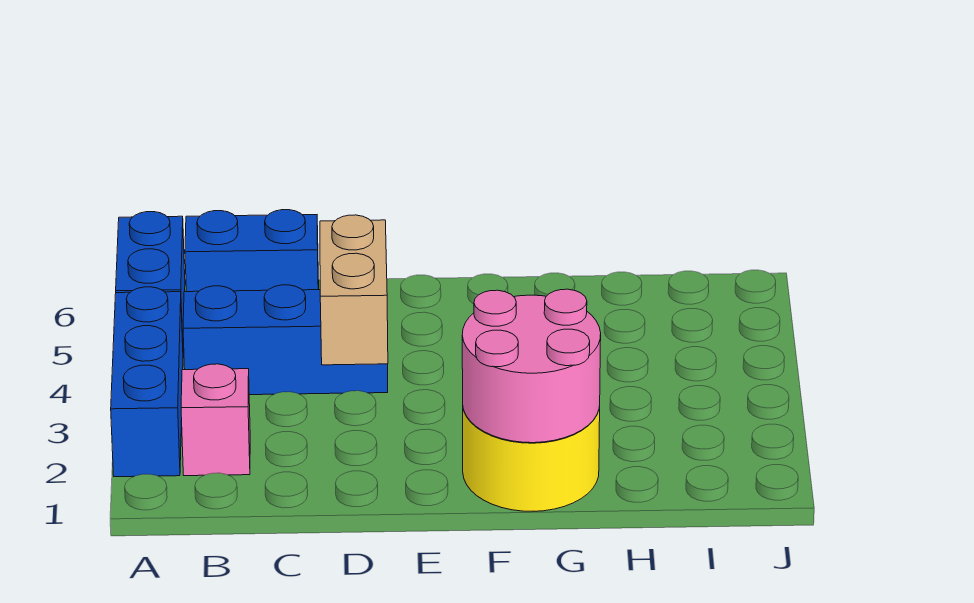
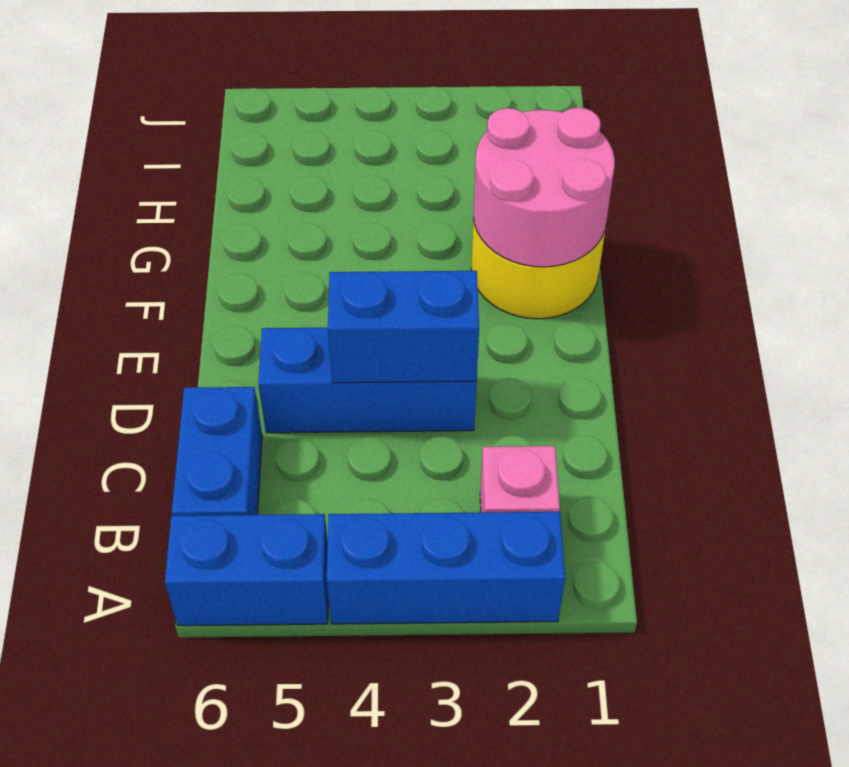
blue 1x3 brick [183,285,388,395] -> blue 1x3 brick turned to [258,328,477,433]
tan 1x2 brick [320,215,388,365] -> blue 1x2 brick [328,271,479,383]

